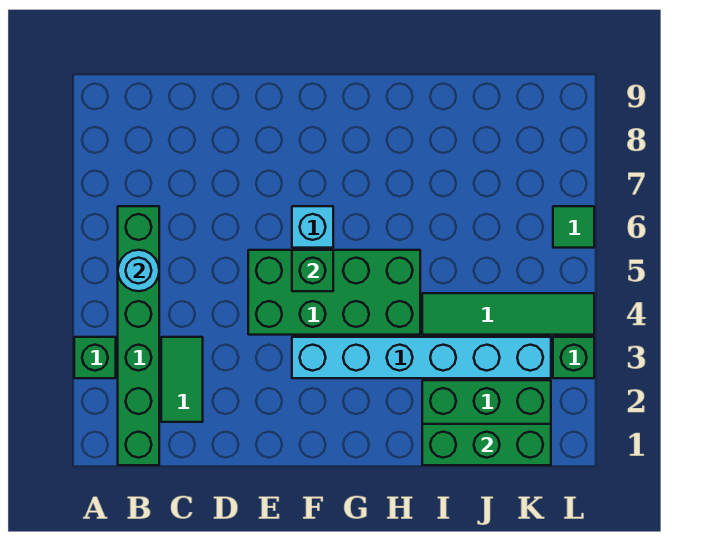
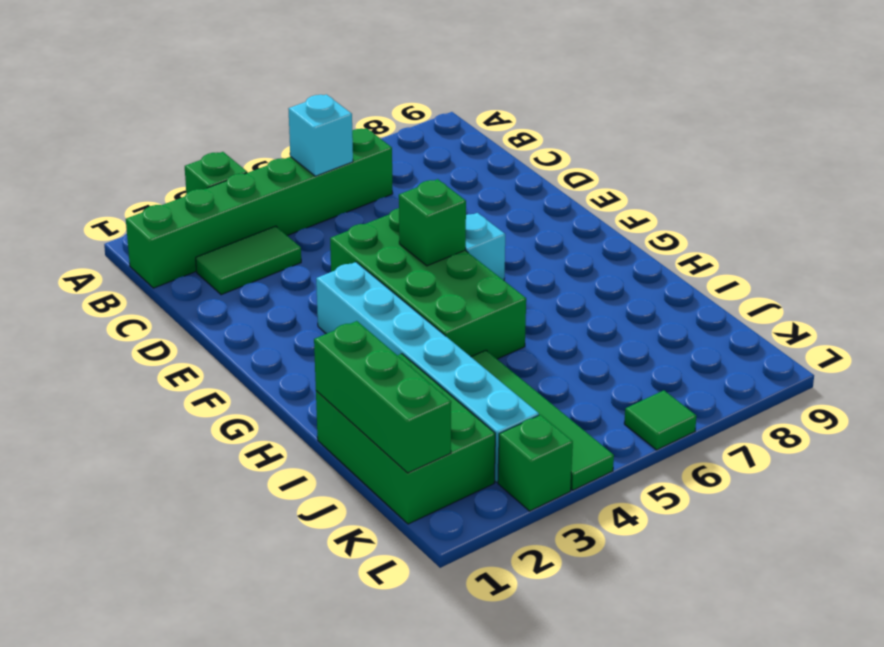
cyan 1x1 round brick [118,250,159,291] -> cyan 1x1 brick [288,94,353,176]

